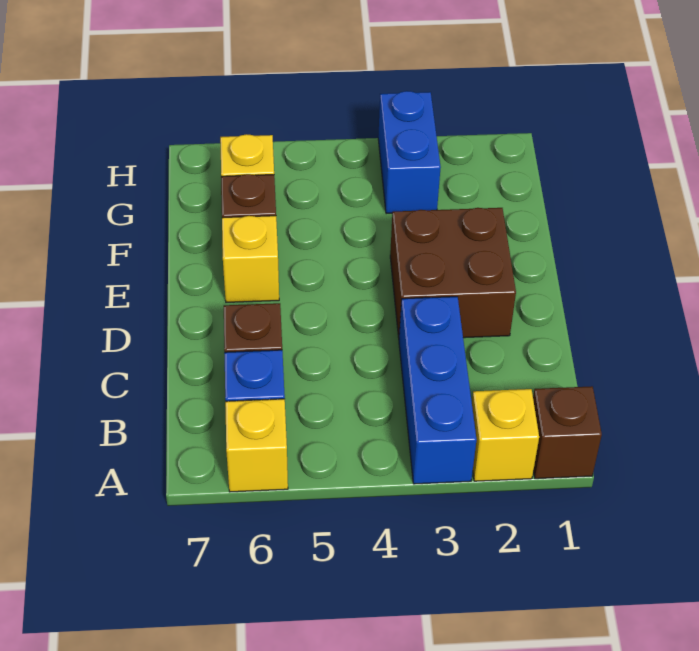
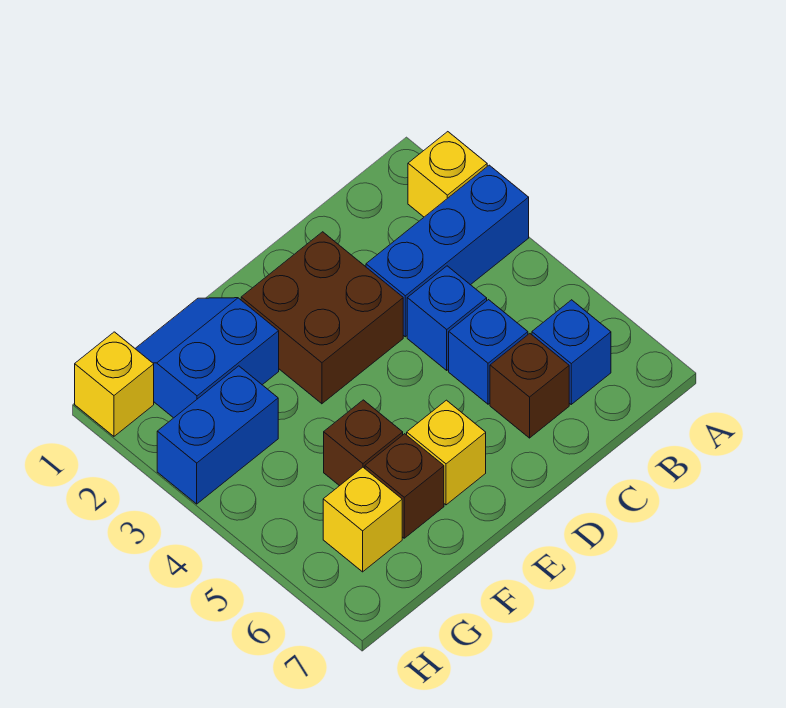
brown 1x1 brick [533,386,602,479] -> brown 1x1 brick moved to [324,400,403,486]
yellow 1x1 brick [225,399,288,492] -> yellow 1x1 brick moved to [75,332,154,436]
none -> blue 1x1 brick [407,266,487,370]
none -> blue 1x1 brick [449,300,528,404]
none -> blue 2x2 slope [135,298,279,418]

